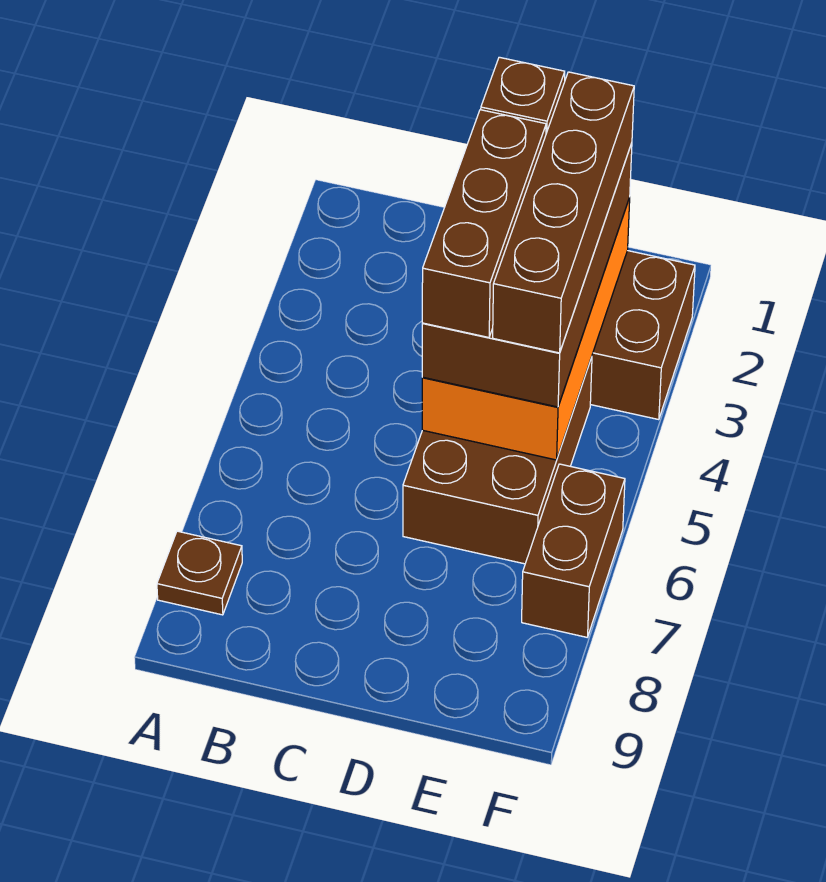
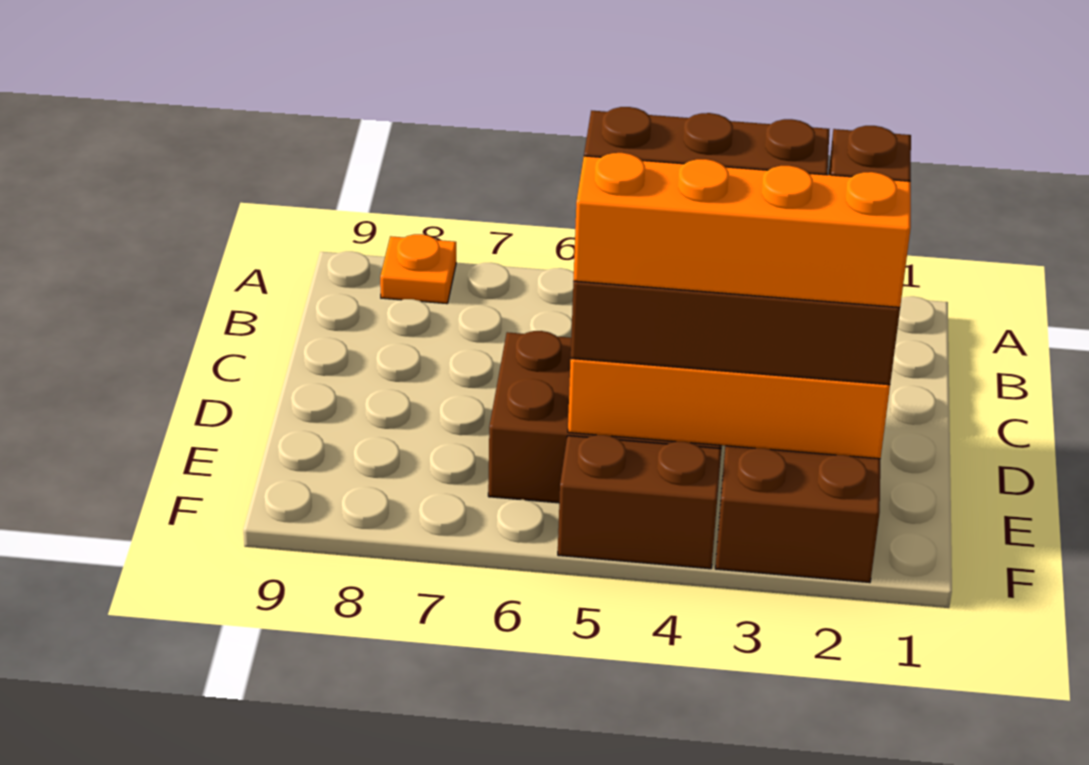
brown 1x1 plate [157,531,242,615] -> orange 1x1 plate [380,234,456,304]
brown 1x4 brick [493,72,634,353] -> orange 1x4 brick [573,153,911,307]
brown 1x2 brick [522,464,625,637] -> brown 1x2 brick moved to [558,435,721,569]

